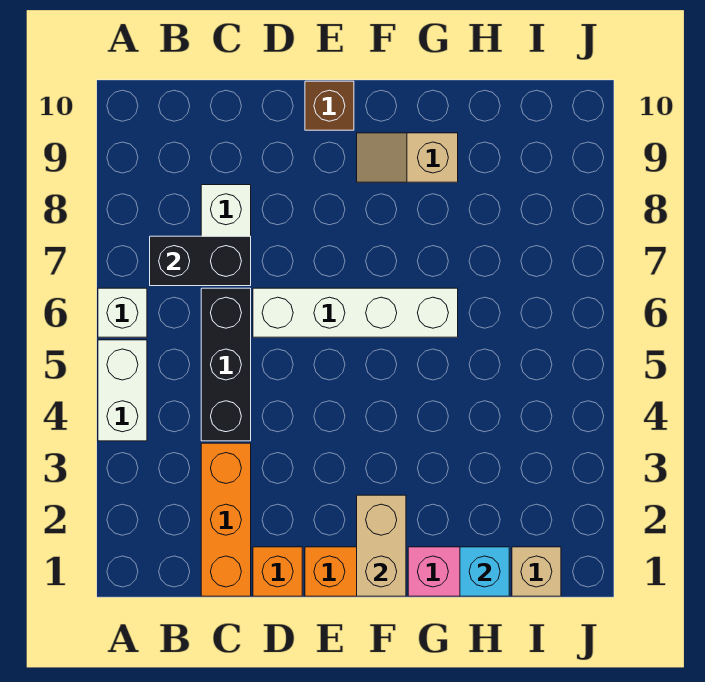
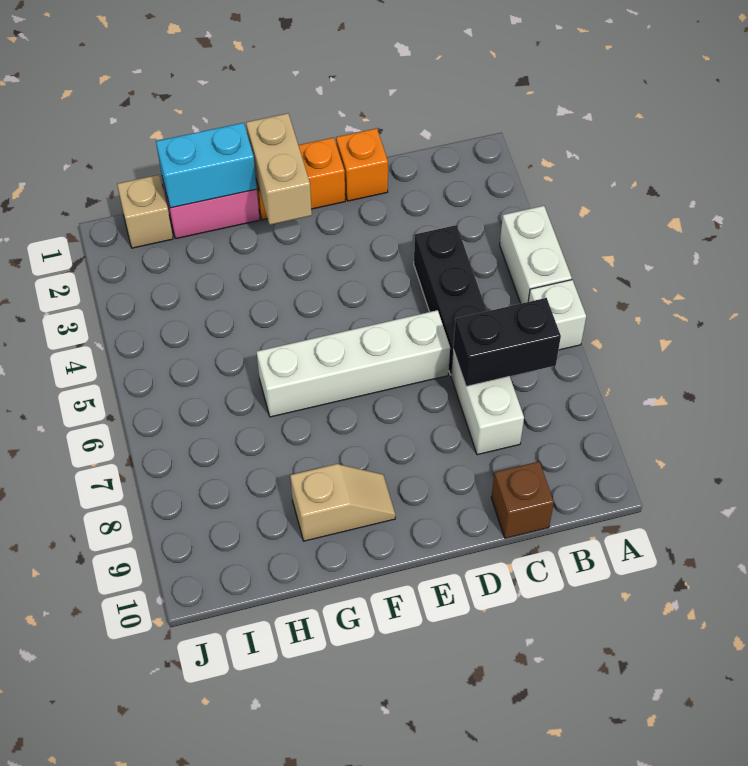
orange 1x3 brick [201,443,251,596] -> none
brown 1x1 brick [305,81,354,130] -> brown 1x1 brick moved to [491,462,554,538]
cyan 1x1 brick [460,547,509,596] -> cyan 1x2 brick [156,123,257,208]

